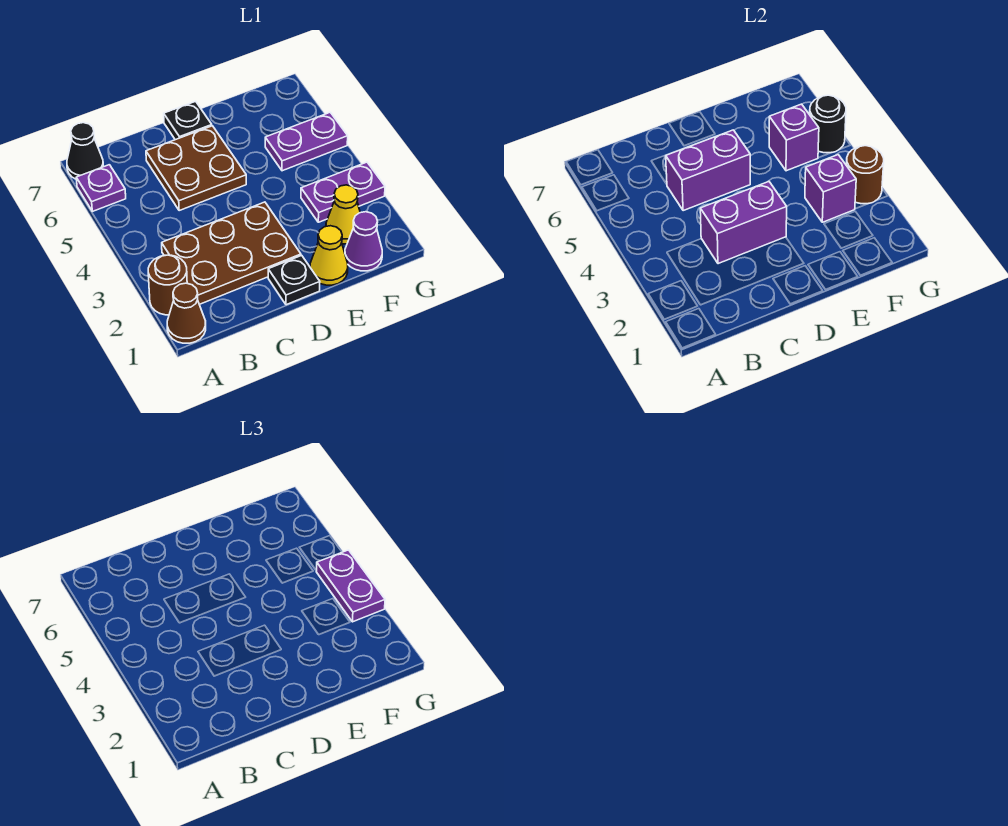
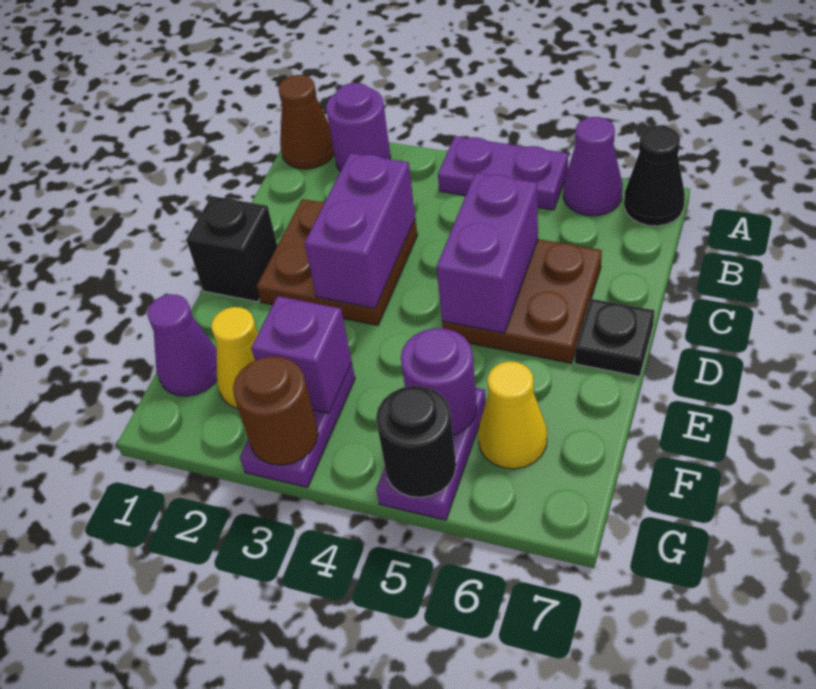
brown 1x1 round brick [148,255,187,315] -> purple 1x1 round brick [326,83,391,171]
purple 1x1 plate [76,165,126,211] -> purple 1x1 cone [563,117,623,216]
brown 2x3 plate [162,202,301,304] -> brown 2x2 plate [256,199,417,325]
black 1x1 plate [268,255,320,305] -> black 1x1 brick [186,196,277,302]
yellow 1x1 cone [310,226,348,285] -> yellow 1x1 cone moved to [478,361,547,469]
purple 1x1 brick [769,104,819,171] -> purple 1x1 round brick [401,328,477,435]
purple 1x2 plate [316,550,385,622] -> purple 1x2 plate moved to [438,136,568,210]

